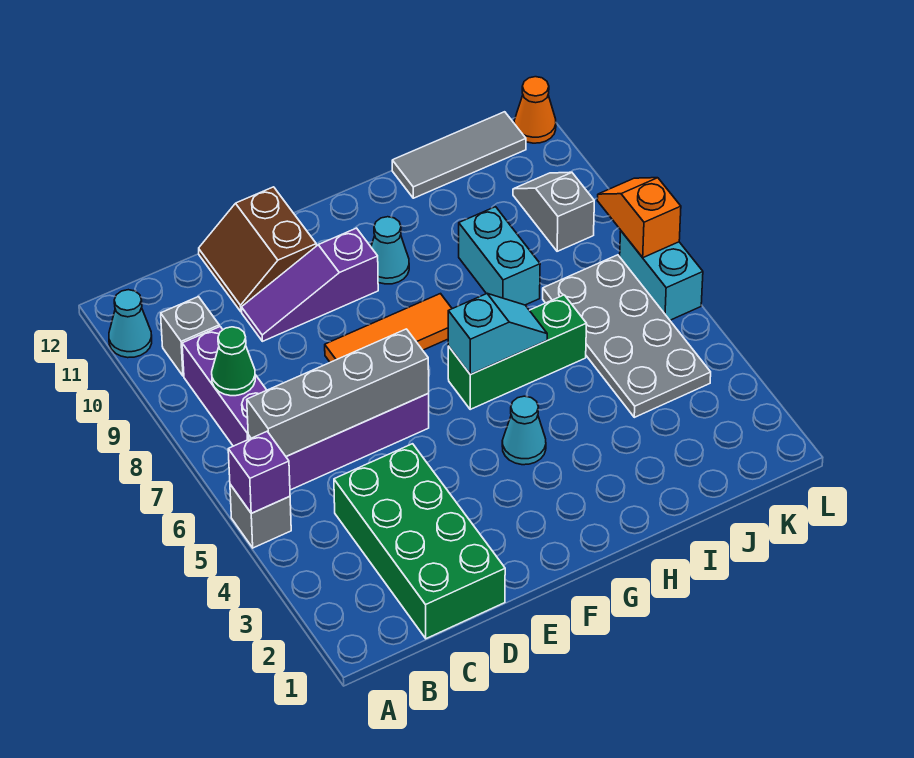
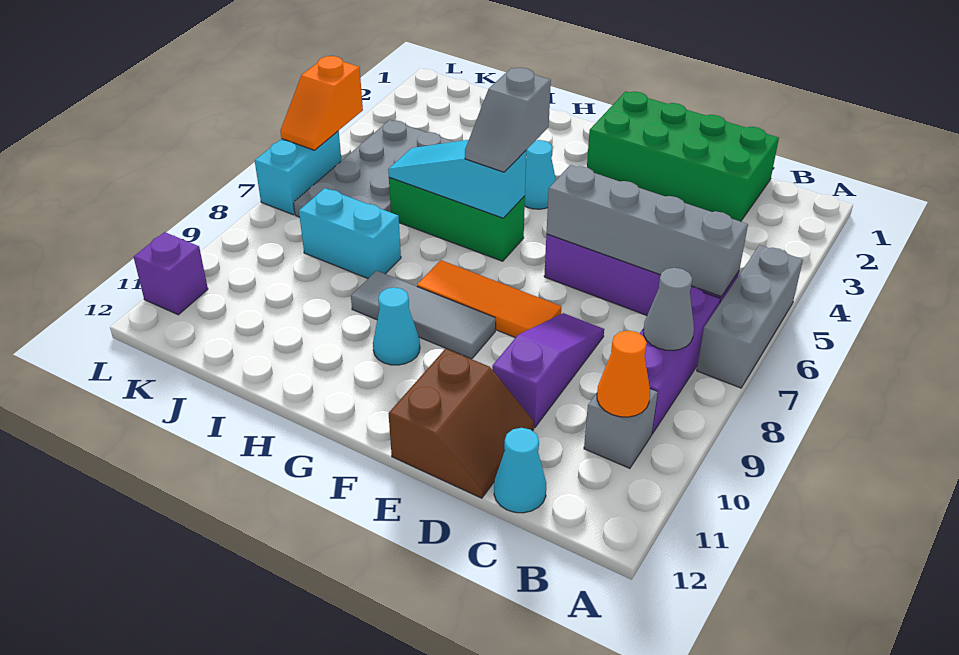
grey 1x1 brick [230,484,291,548] -> grey 1x3 brick [697,245,803,388]
purple 1x1 brick [228,432,290,513] -> purple 1x1 brick moved to [134,232,208,315]
cyan 1x1 cone [109,290,152,358] -> cyan 1x1 cone moved to [494,428,546,513]
green 1x1 cone [212,327,255,396] -> grey 1x1 cone [643,268,694,350]
green 2x4 brick [334,444,505,639] -> green 2x4 brick turned to [587,91,779,221]
purple 1x3 slope [242,228,378,341] -> purple 1x3 slope turned to [492,313,604,428]
cyan 1x2 slope [448,294,547,375] -> cyan 1x3 slope [388,140,526,218]
cyan 1x2 brick [459,207,540,305] -> cyan 1x2 brick turned to [299,188,401,278]
grey 1x3 tile [392,112,526,198] -> grey 1x3 tile moved to [351,271,496,359]
grey 1x2 slope [513,172,594,251] -> grey 1x2 slope moved to [465,68,551,172]
orange 1x2 slope [597,178,681,258] -> orange 1x2 slope moved to [280,56,363,150]
orange 1x1 cone [514,77,556,143] -> orange 1x1 cone moved to [597,331,650,417]

